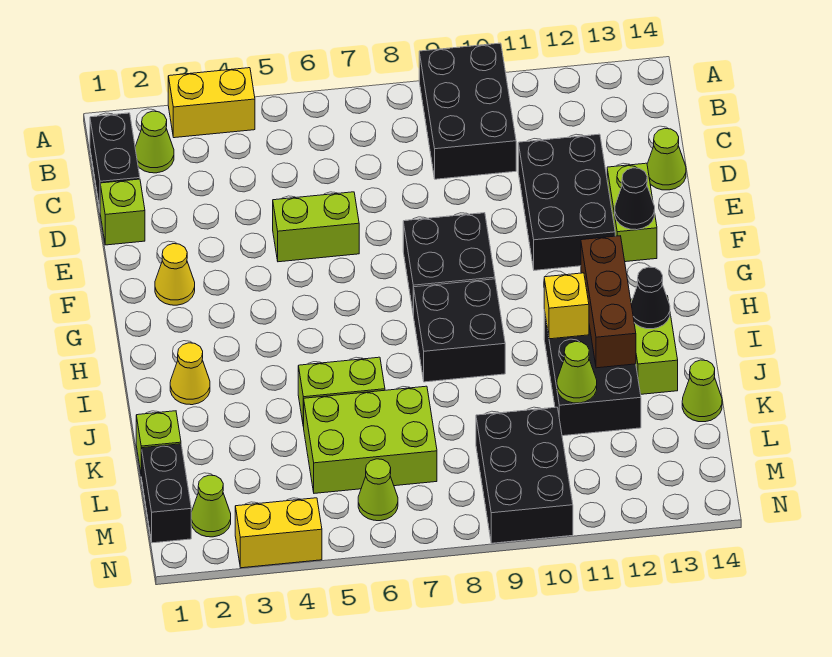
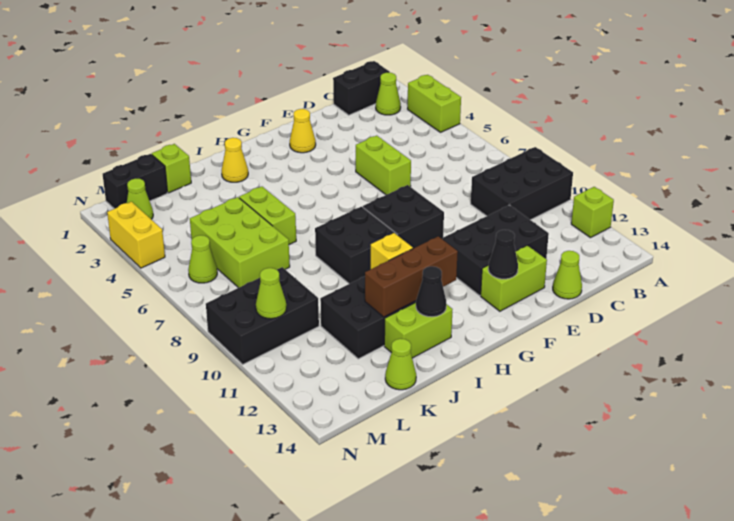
yellow 1x2 brick [168,68,255,138] -> lime 1x2 brick [408,75,461,132]
lime 1x1 brick [100,179,145,245] -> lime 1x1 brick moved to [571,187,614,238]
lime 1x1 cone [557,341,597,403] -> lime 1x1 cone moved to [256,268,286,319]

